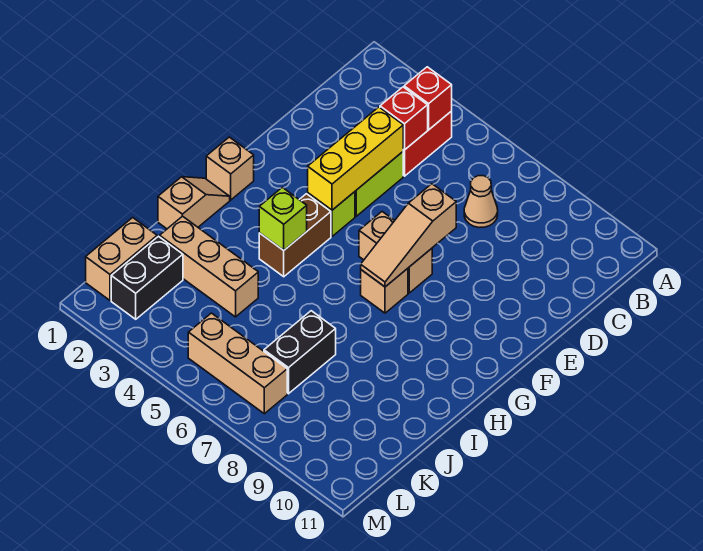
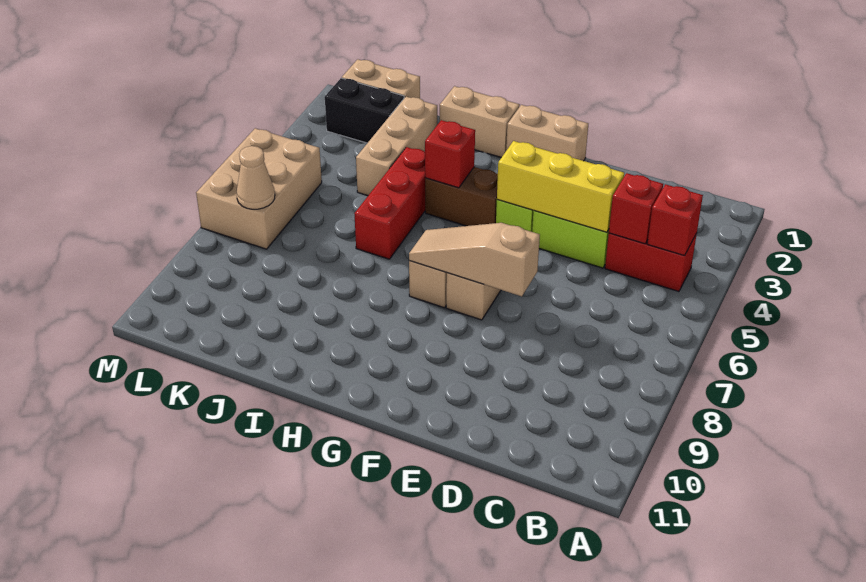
tan 1x1 cone [464,176,498,227] -> tan 1x1 cone moved to [237,146,275,209]
tan 1x1 brick [206,137,254,200] -> tan 1x2 brick [506,105,588,161]
tan 1x2 slope [158,177,230,229] -> tan 1x2 brick [440,86,520,157]
lime 1x1 brick [259,187,307,250] -> red 1x1 brick [425,120,475,188]
none -> red 1x3 brick [354,147,425,259]
black 1x2 brick [264,311,336,394] -> none
tan 1x3 brick [188,313,287,414] -> tan 2x3 brick [196,128,322,249]

